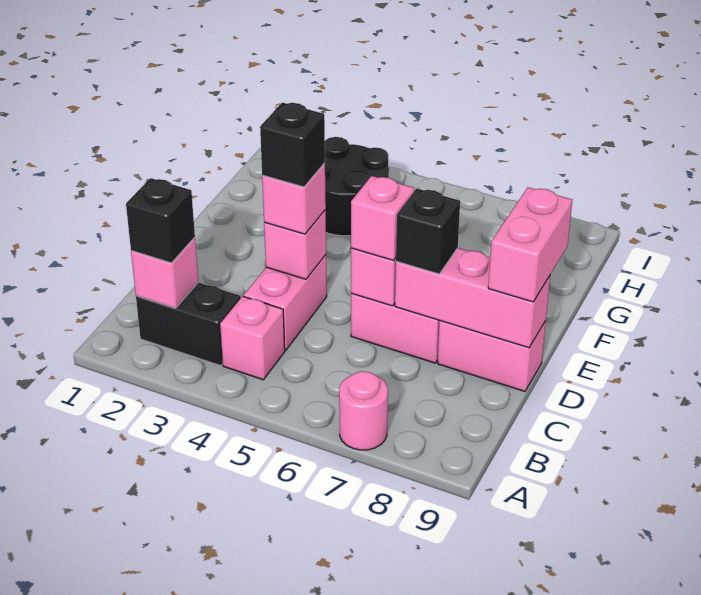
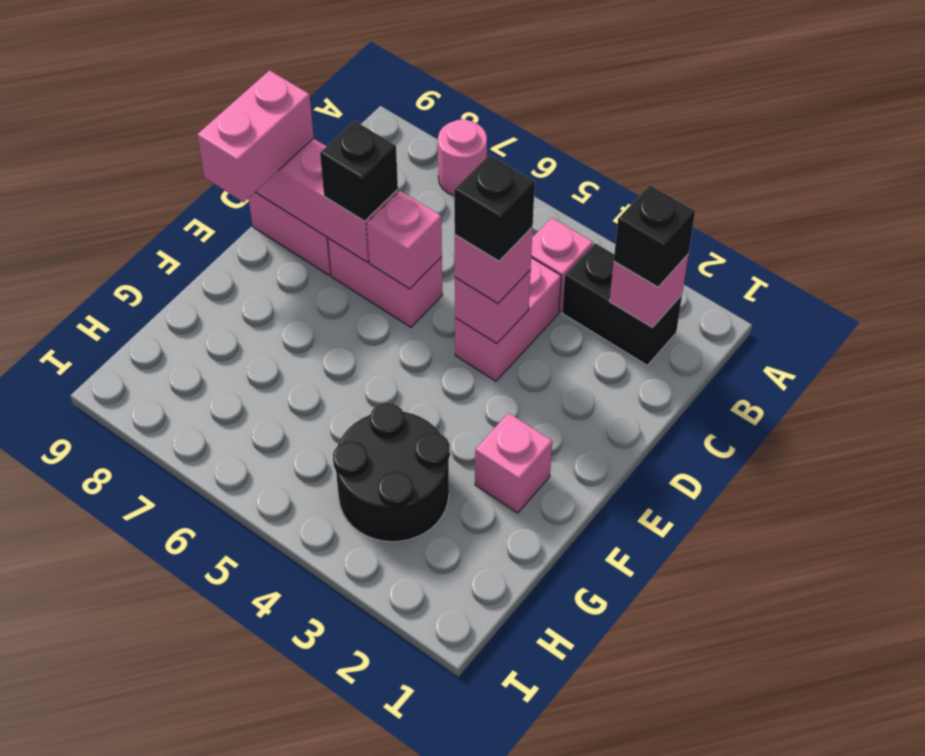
pink 1x1 brick [351,176,414,260] -> pink 1x1 brick moved to [475,413,552,513]

